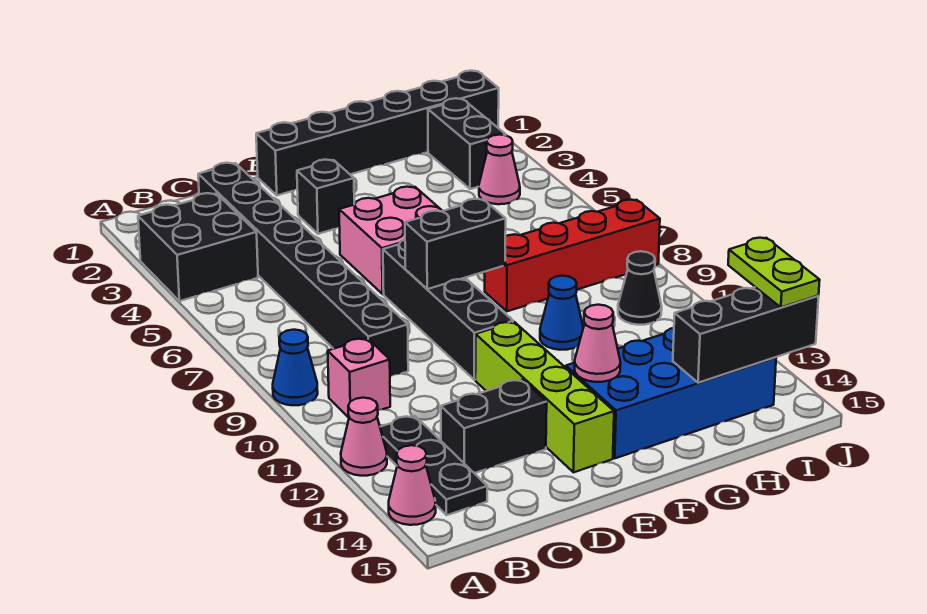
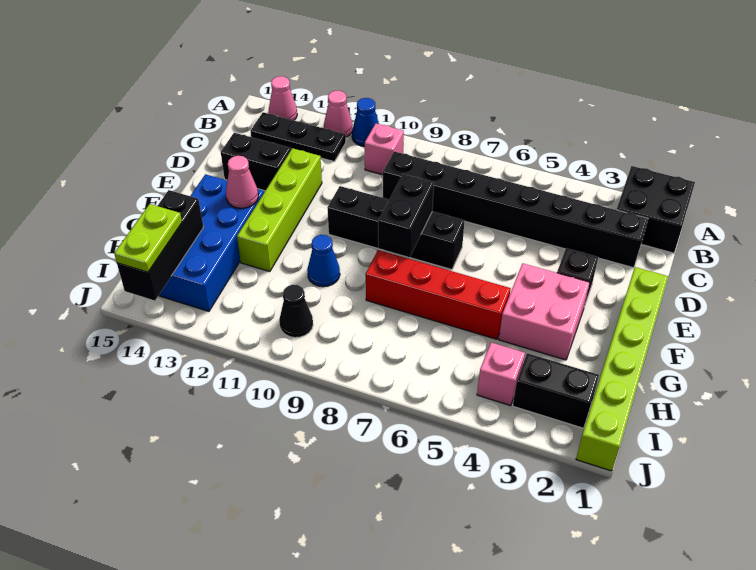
black 2x2 brick [138,193,258,301] -> black 2x2 brick moved to [617,166,695,253]
blue 1x1 cone [273,330,318,405] -> blue 1x1 cone moved to [352,98,379,146]
black 1x2 brick [441,380,547,473] -> black 1x2 brick turned to [221,133,291,191]
black 1x6 brick [256,71,499,195] -> lime 1x6 brick [576,267,668,471]
pink 2x2 brick [339,187,442,294] -> pink 2x2 brick moved to [499,264,590,360]
lime 1x4 brick [475,322,614,472] -> lime 1x4 brick turned to [237,148,322,272]
red 1x4 brick [485,200,660,311] -> red 1x4 brick turned to [366,250,511,339]
pink 1x1 cone [479,135,520,204] -> pink 1x1 brick [477,343,525,406]
lime 1x2 plate [728,238,820,307] -> lime 1x2 plate turned to [114,204,182,272]

